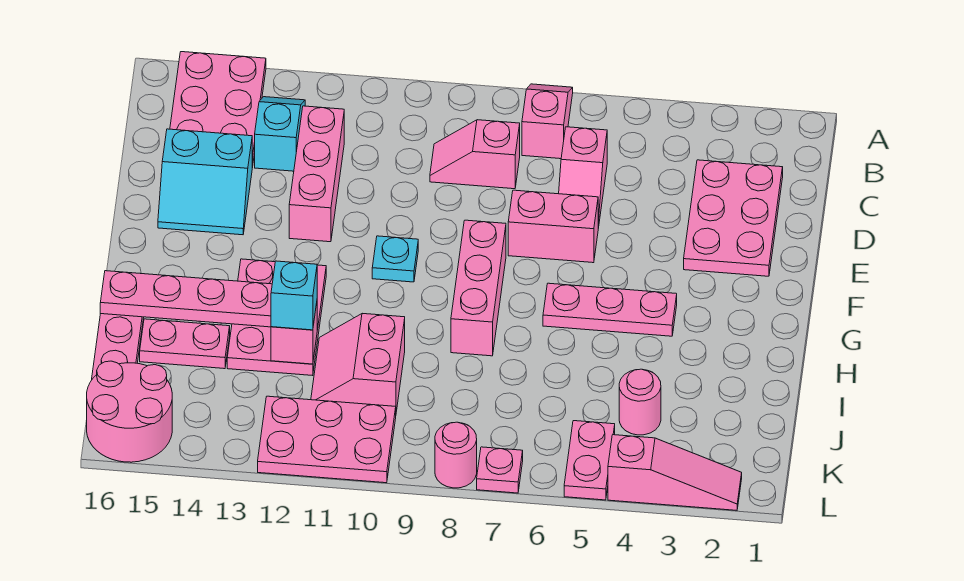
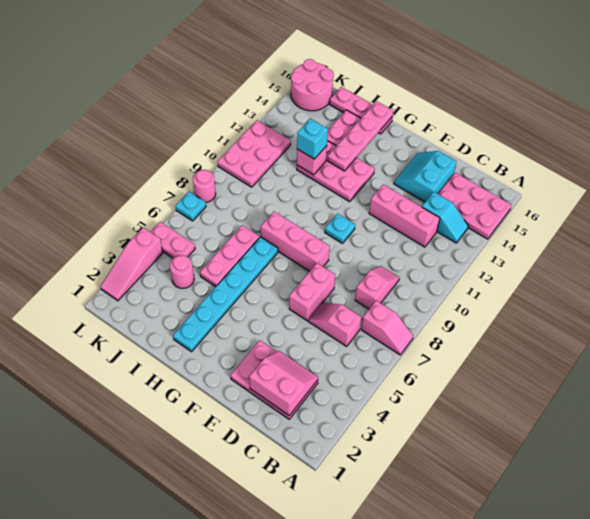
pink 1x3 plate [543,283,677,336] -> pink 1x3 plate moved to [200,225,260,287]
none -> cyan 1x6 plate [173,237,278,352]
pink 2x2 slope [311,313,405,412] -> pink 2x2 slope moved to [249,351,318,416]
pink 1x1 plate [477,447,523,493] -> cyan 1x1 plate [175,192,206,221]

